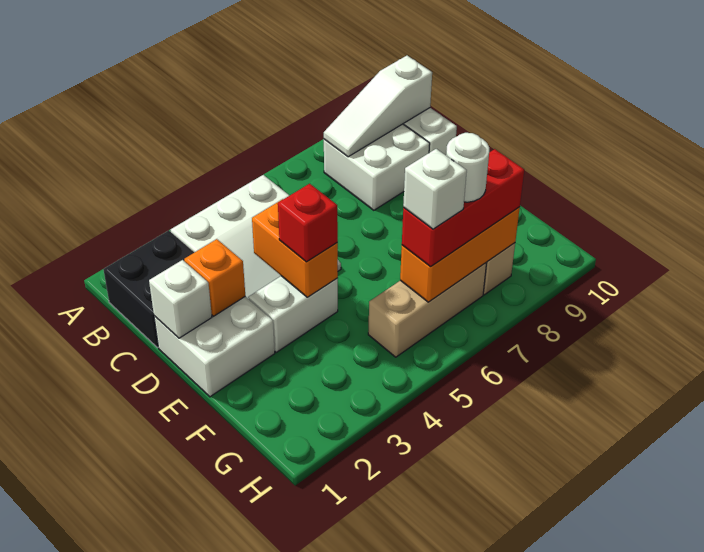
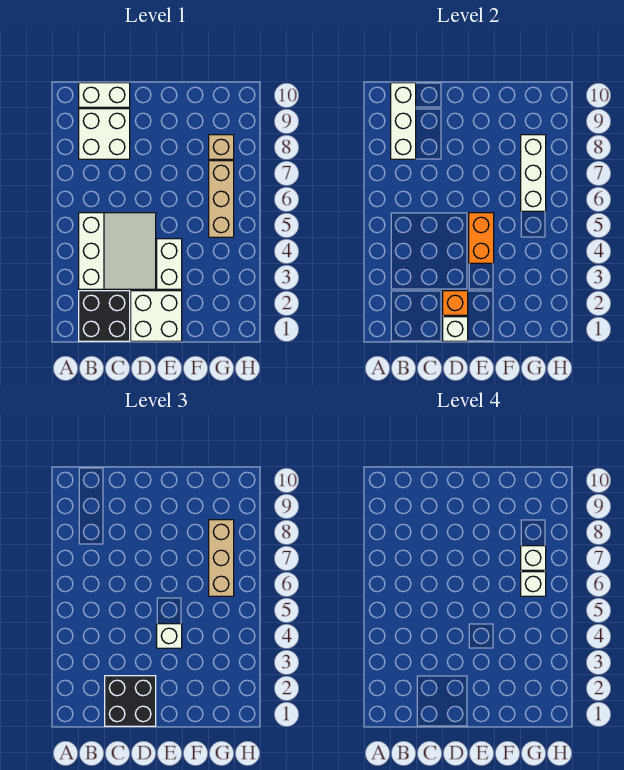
white 1x3 slope [324,56,432,157] -> white 1x3 brick [391,83,416,159]
none -> black 2x2 brick [105,676,156,726]
orange 1x2 brick [252,199,338,297] -> orange 1x2 brick turned to [469,213,494,263]
red 1x1 brick [278,184,338,262] -> white 1x1 brick [157,624,182,648]
orange 1x3 brick [400,207,520,302] -> white 1x3 brick [521,135,546,211]
red 1x3 brick [402,149,524,267] -> tan 1x3 brick [209,520,234,596]
white 1x1 round brick [446,133,489,202] -> white 1x1 brick [521,546,546,570]

